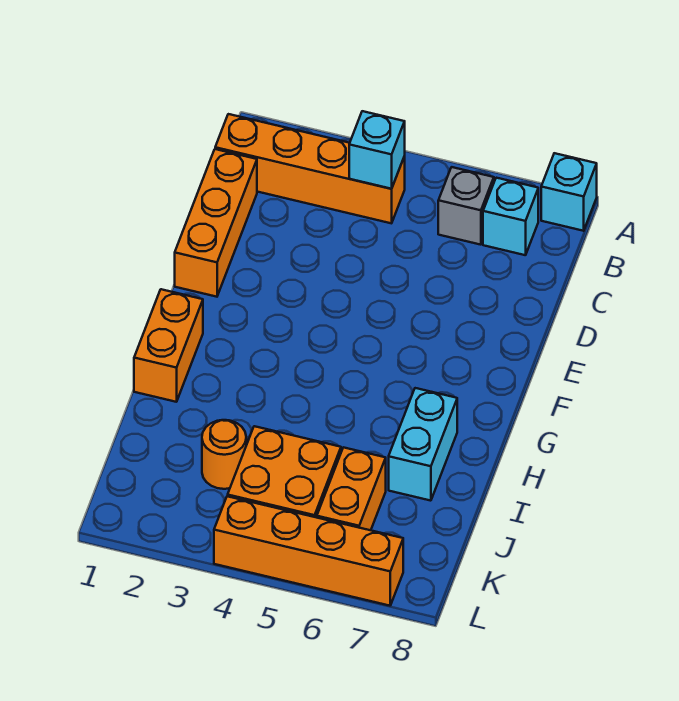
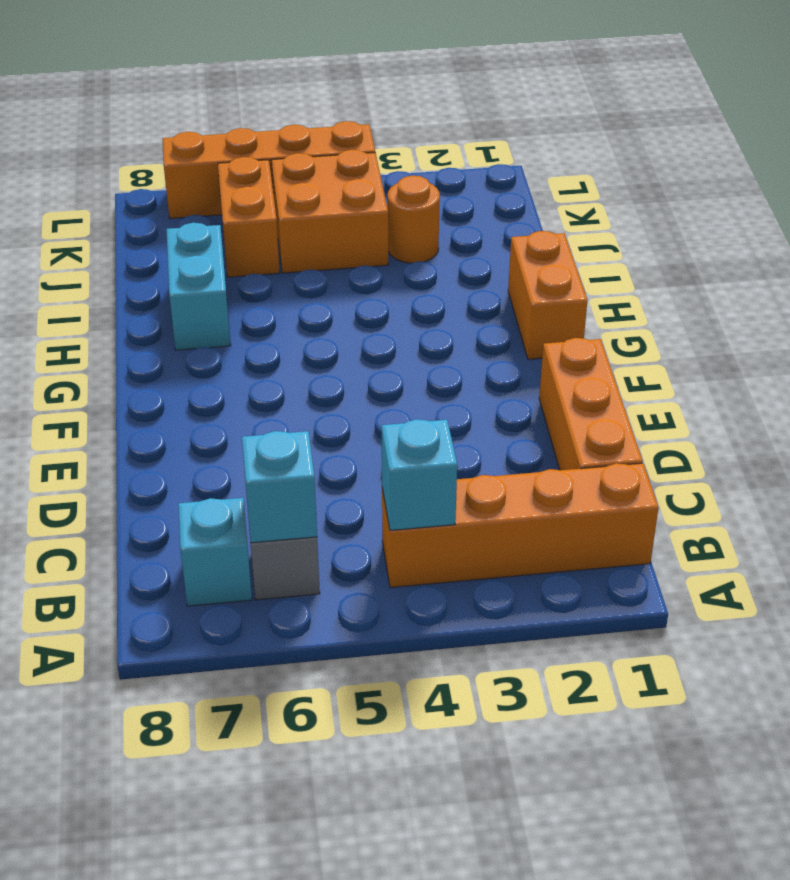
cyan 1x1 brick [541,153,597,231] -> cyan 1x1 brick moved to [242,431,317,543]

